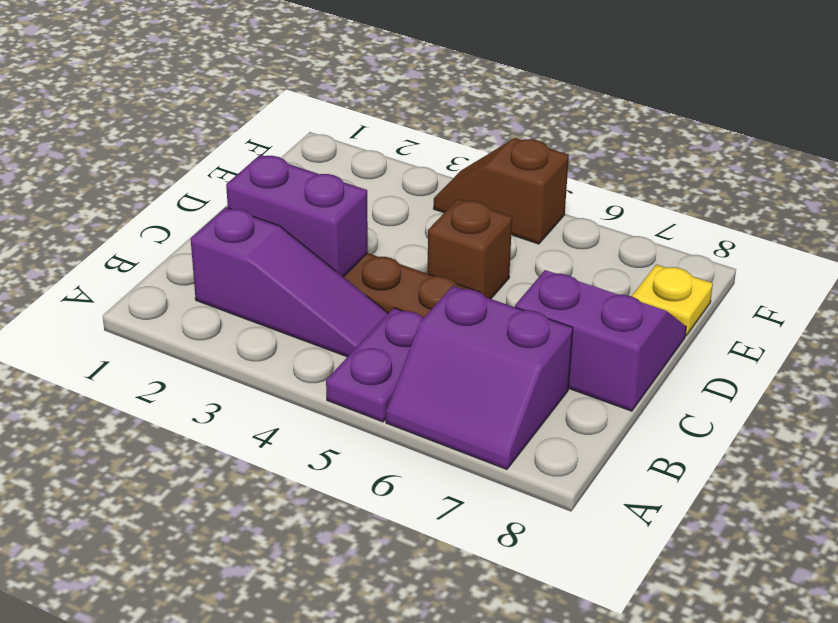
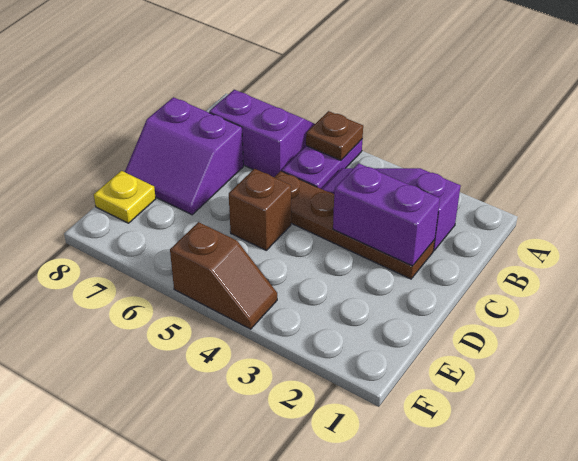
none -> brown 1x1 plate [306,111,363,160]

